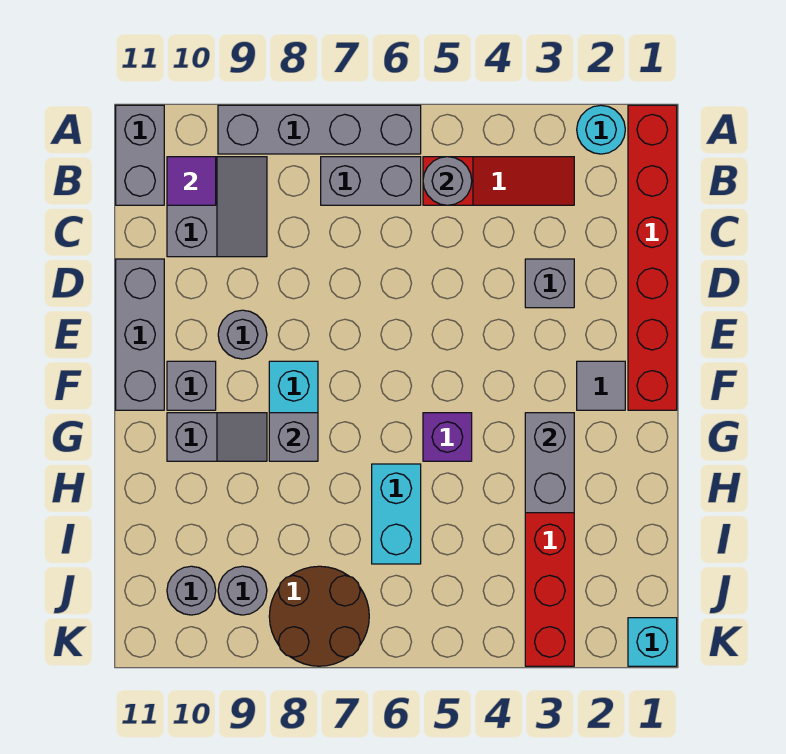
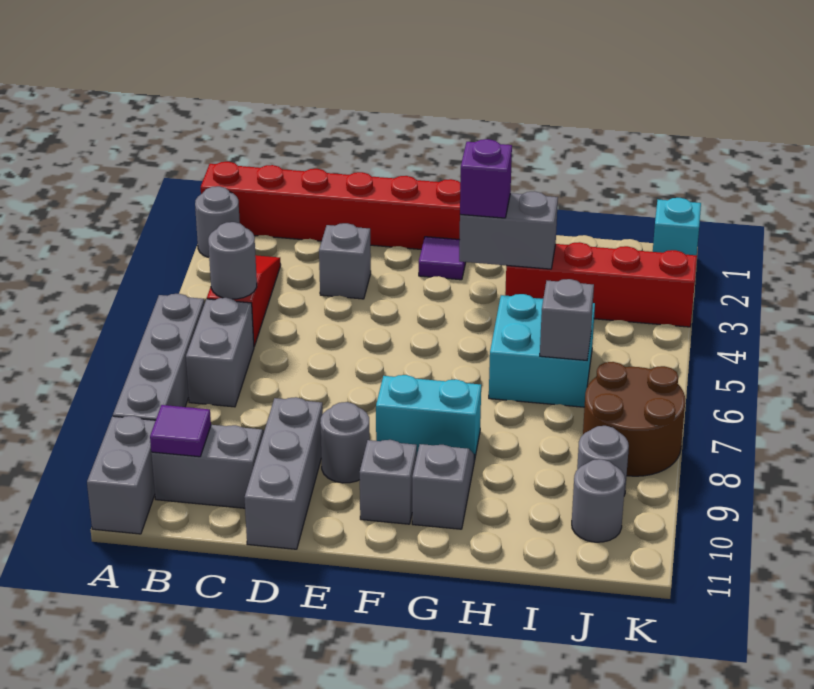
cyan 1x1 round brick [577,105,625,154] -> grey 1x1 round brick [195,186,240,258]
grey 1x2 brick [116,105,164,205] -> grey 1x2 brick turned to [87,416,156,534]
grey 1x3 brick [116,259,164,410] -> grey 1x3 brick turned to [244,397,323,549]
grey 1x1 tile [577,361,625,410] -> purple 1x1 tile [419,237,466,280]
purple 1x1 brick [423,413,472,461] -> purple 1x1 brick moved to [460,139,512,218]
grey 1x1 brick [269,413,318,461] -> grey 1x1 brick moved to [540,279,594,360]
cyan 1x2 brick [372,464,421,564] -> cyan 2x2 brick [489,294,595,407]

